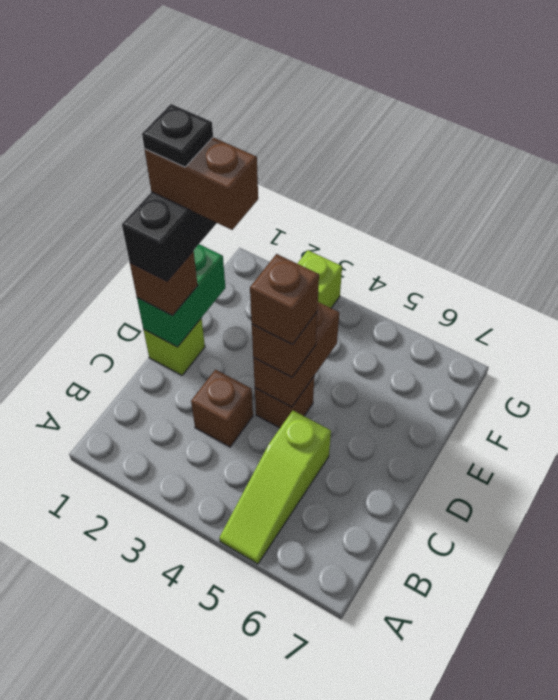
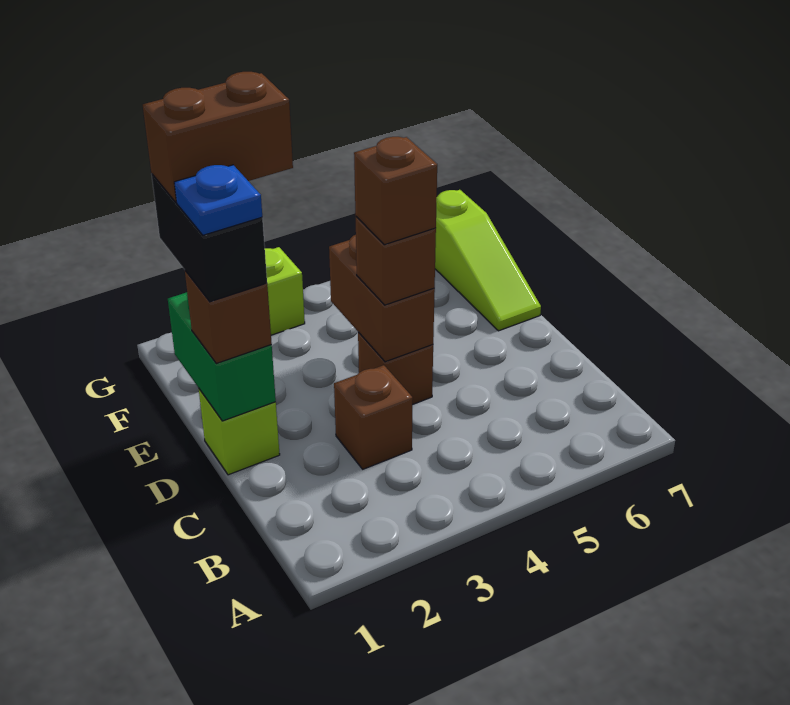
lime 1x3 slope [219,411,331,564] -> lime 1x3 slope moved to [435,190,541,331]
none -> blue 1x1 plate [174,165,262,235]
black 1x1 plate [142,104,213,167] -> none

